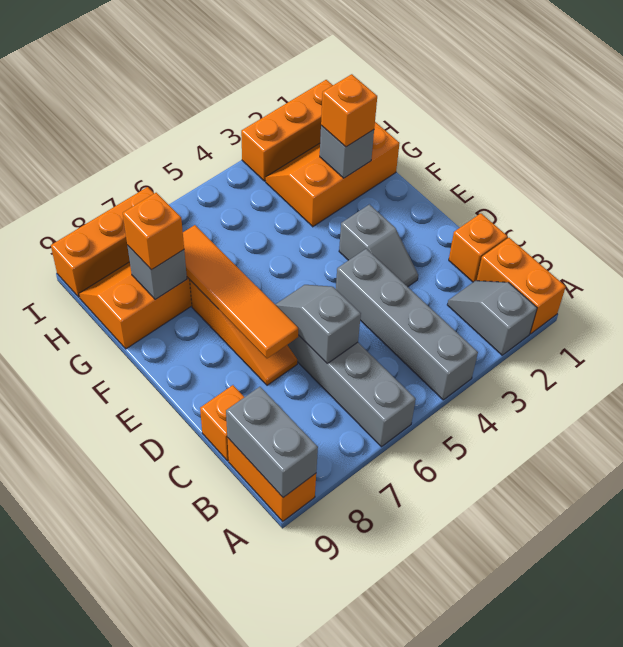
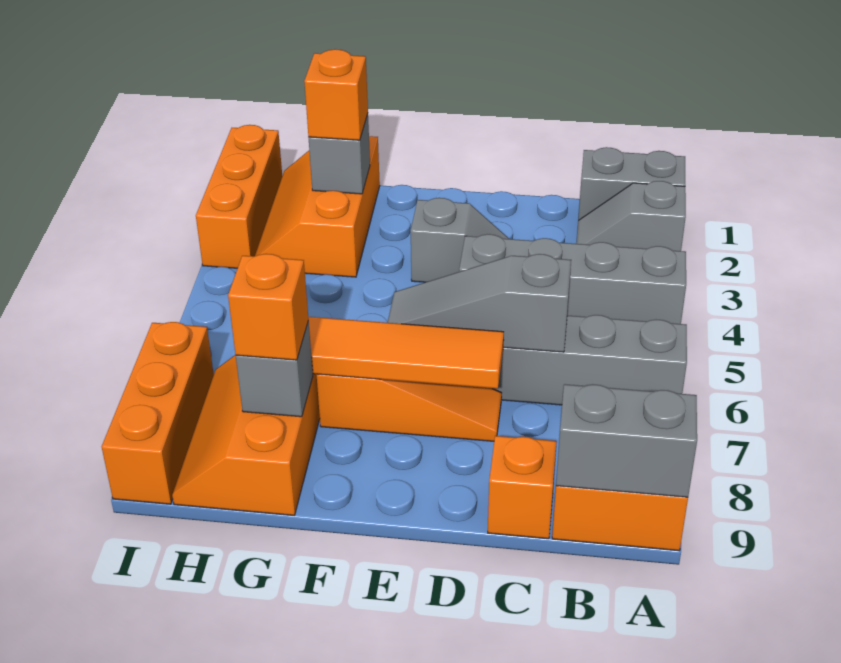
orange 1x2 brick [477,238,566,334] -> grey 1x2 brick [578,147,685,220]
orange 1x1 brick [449,213,508,282] -> none
grey 1x2 slope [275,285,361,364] -> grey 1x3 slope [387,254,571,352]

